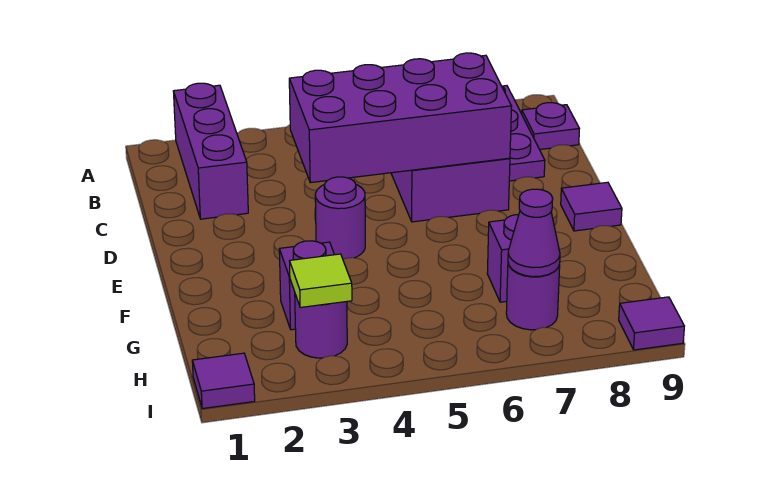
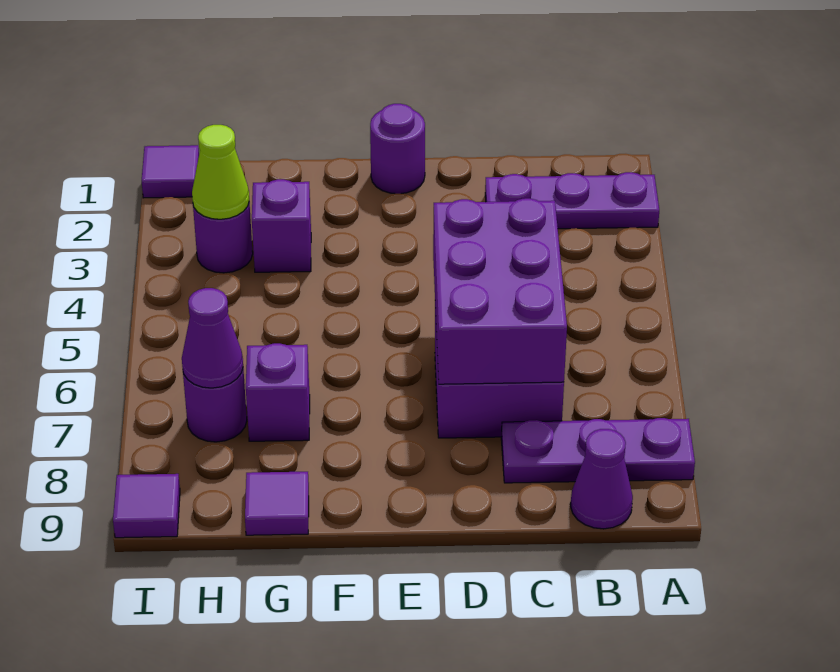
purple 1x3 brick [173,83,248,219] -> purple 1x3 plate [485,172,659,229]
purple 1x1 plate [522,103,579,150] -> purple 1x1 cone [571,429,633,529]
purple 2x4 brick [289,53,512,183] -> purple 2x3 brick [433,198,567,384]
purple 1x1 round brick [315,177,365,259] -> purple 1x1 round brick moved to [370,104,425,194]
purple 1x1 tile [561,182,622,231] -> purple 1x1 tile moved to [245,472,309,535]
lime 1x1 tile [290,254,352,308] -> lime 1x1 cone [192,125,249,219]

